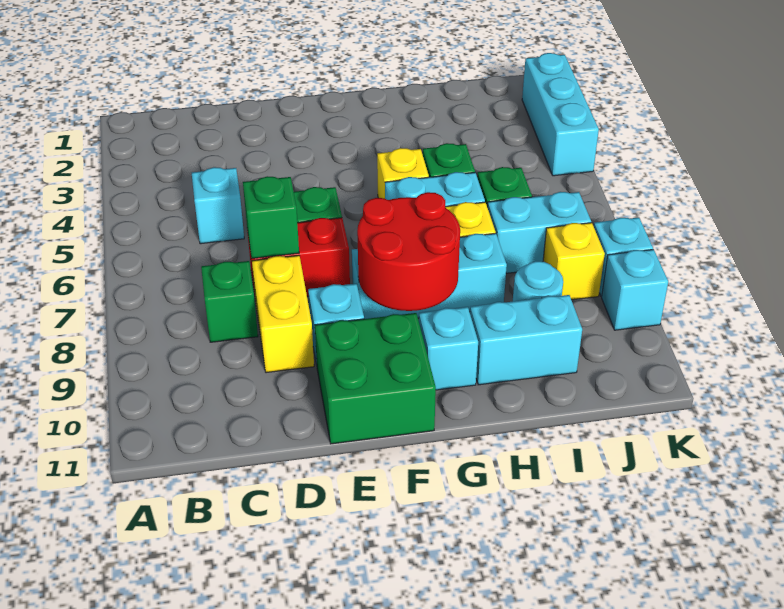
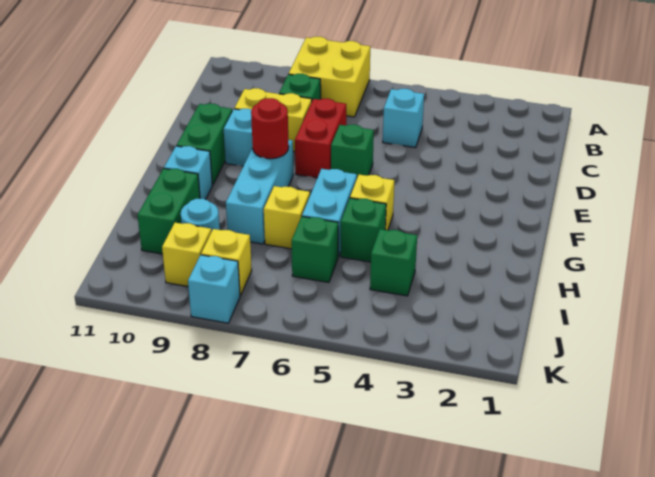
none -> yellow 2x2 brick [289,37,370,117]
green 1x1 brick [243,176,299,259] -> green 1x1 brick moved to [370,229,417,296]
green 2x2 brick [315,313,436,444] -> green 1x2 brick [176,104,232,185]
red 2x2 round brick [357,192,460,311] -> red 1x1 round brick [251,98,289,159]
cyan 1x2 brick [470,295,582,385] -> green 1x2 brick [138,168,200,254]
cyan 1x2 brick [487,192,591,273] -> none
none -> yellow 1x1 brick [162,223,211,286]
cyan 1x3 brick [522,53,599,176] -> none
cyan 1x1 brick [602,249,668,330] -> none

